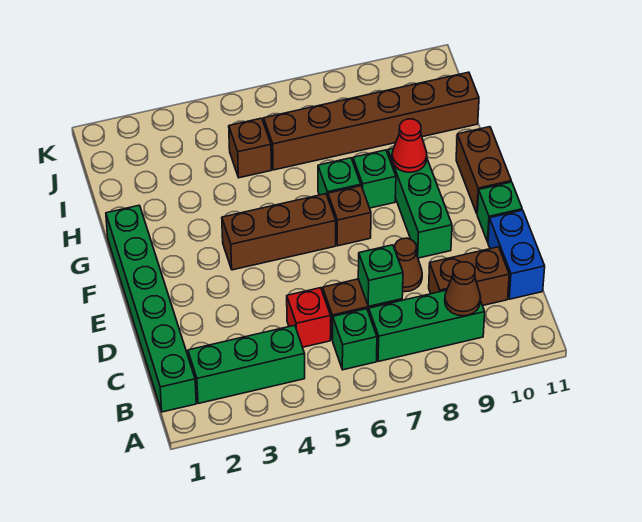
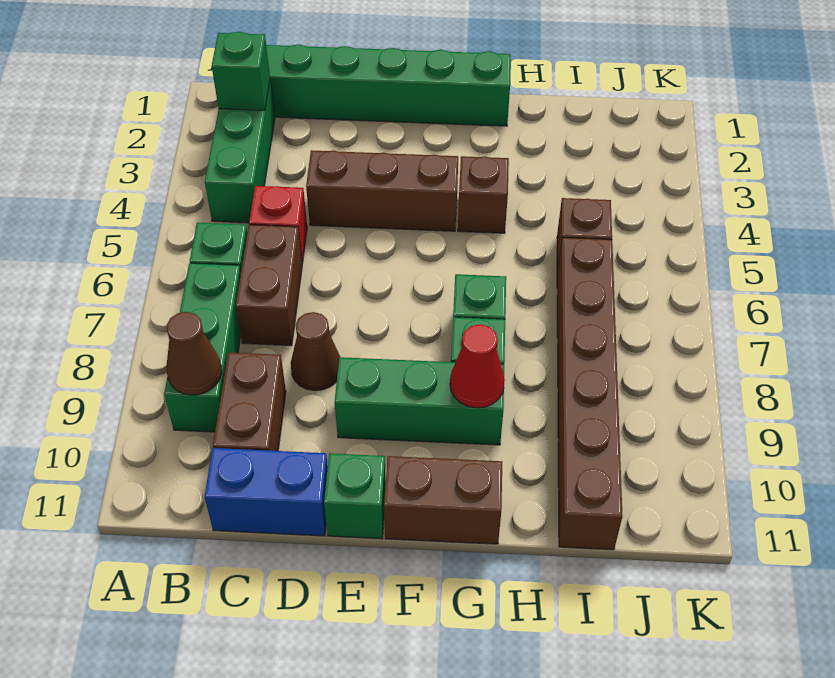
green 1x1 brick [358,245,403,306] -> green 1x1 brick moved to [212,32,270,111]
brown 1x3 brick [222,194,336,270] -> brown 1x3 brick turned to [306,150,458,231]
brown 1x1 brick [328,186,371,246] -> brown 1x1 brick moved to [458,156,509,233]

